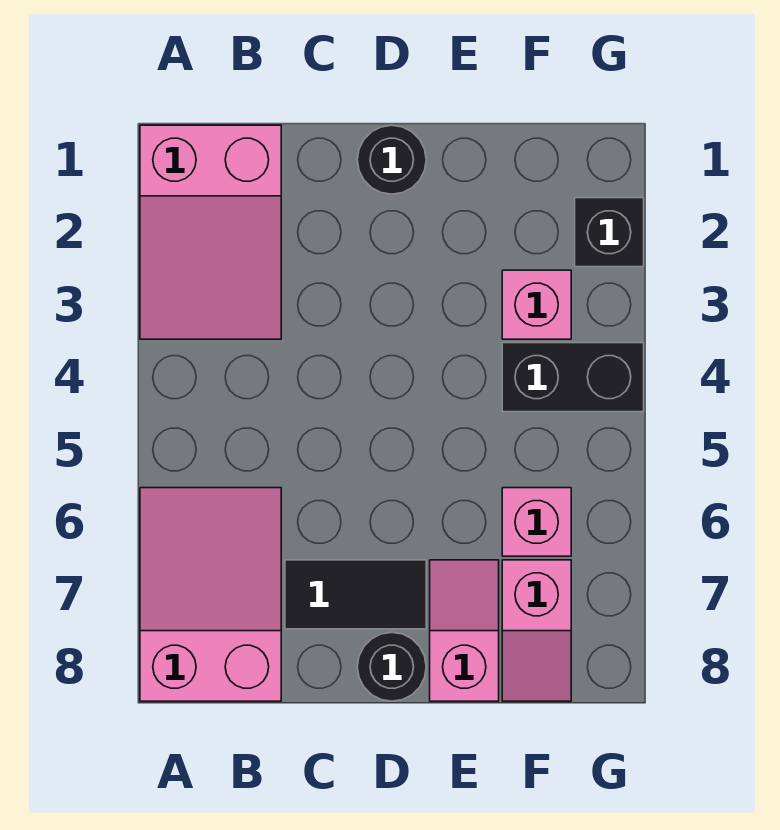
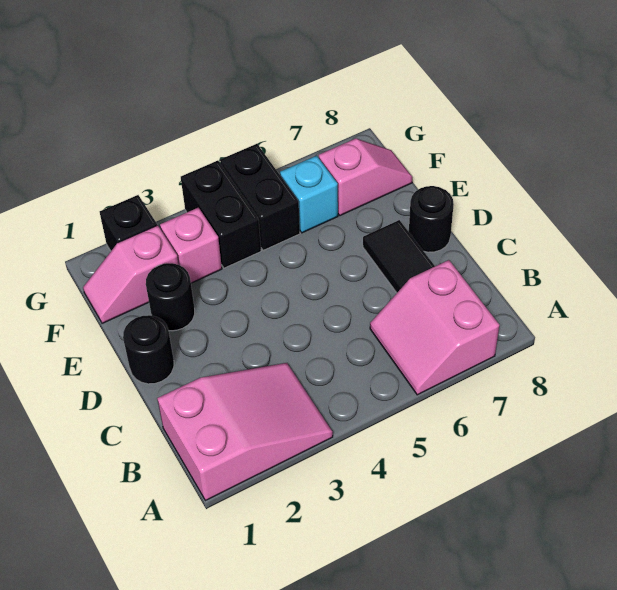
pink 2x3 slope [140,488,281,701] -> pink 2x2 slope [370,260,500,395]
none -> black 1x1 round brick [146,263,195,331]
pink 1x2 slope [430,560,499,701] -> pink 1x2 slope moved to [83,225,178,323]
none -> black 1x2 brick [220,144,300,250]
pink 1x1 brick [502,488,571,556] -> cyan 1x1 brick [280,156,338,233]

